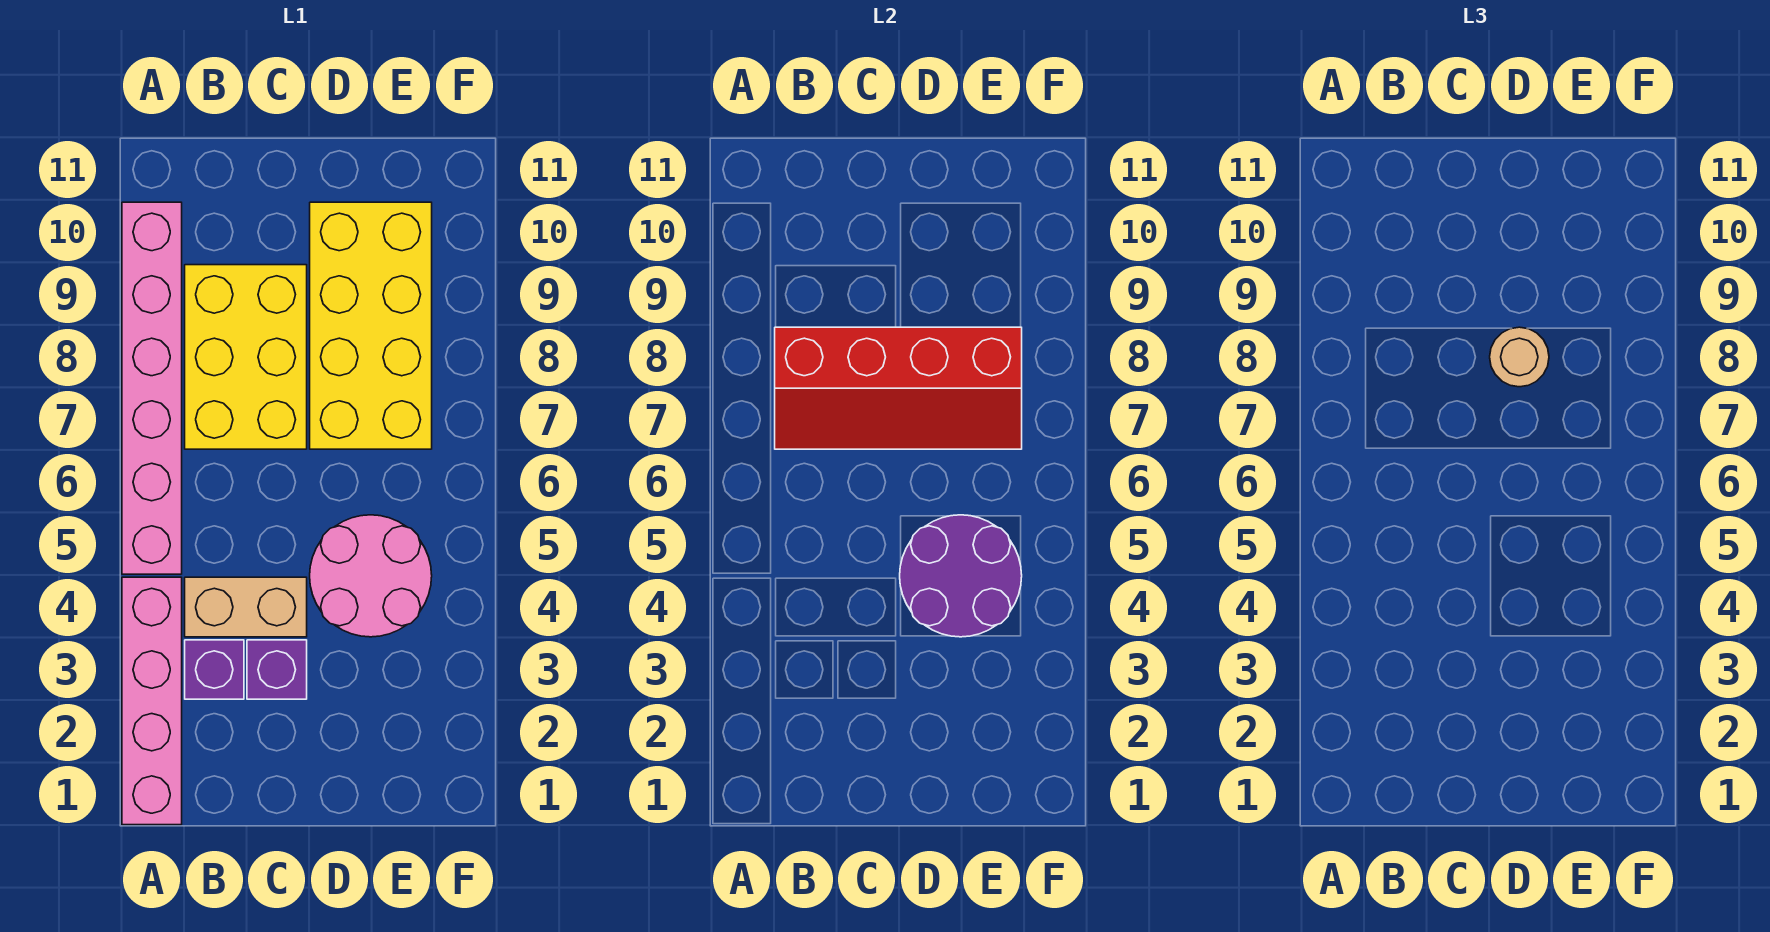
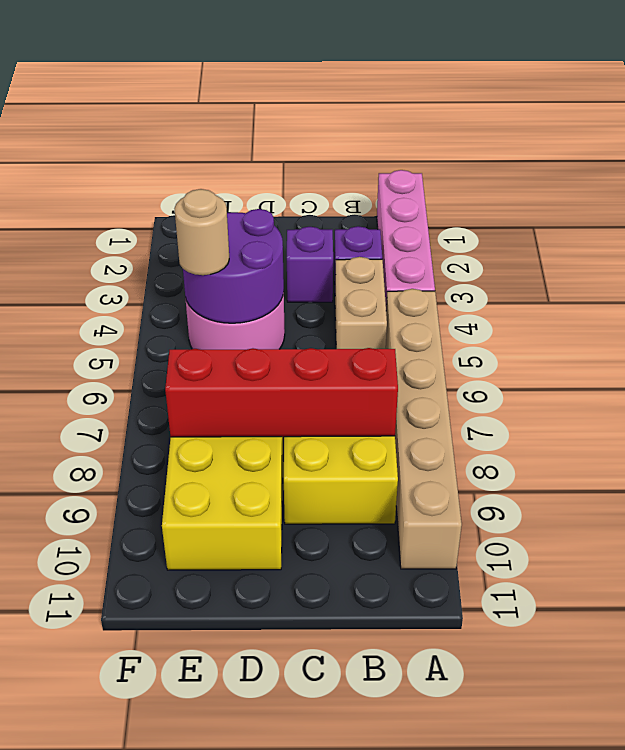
pink 1x6 brick [122,202,182,574] -> tan 1x6 brick [386,289,462,569]
tan 1x2 brick [185,577,307,637] -> tan 1x2 brick turned to [335,257,387,349]
tan 1x1 round brick [1490,327,1549,387] -> tan 1x1 round brick moved to [174,189,229,275]

